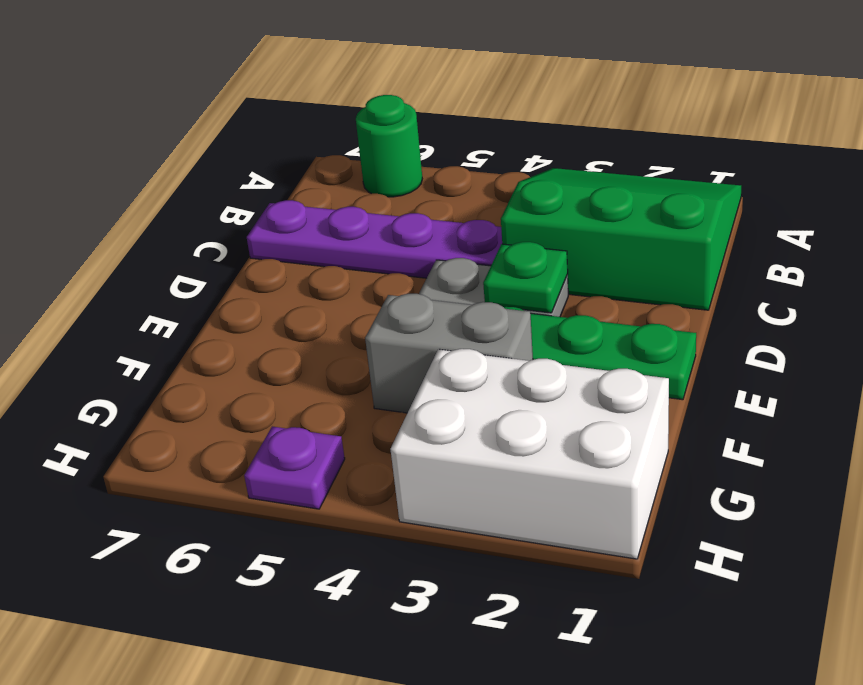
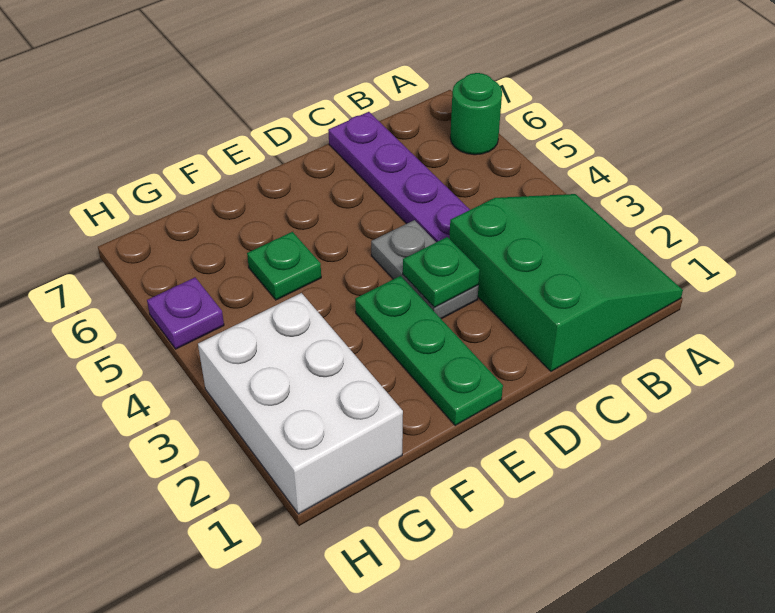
grey 1x2 brick [365,294,533,413] -> none
none -> green 1x1 plate [247,232,321,300]

